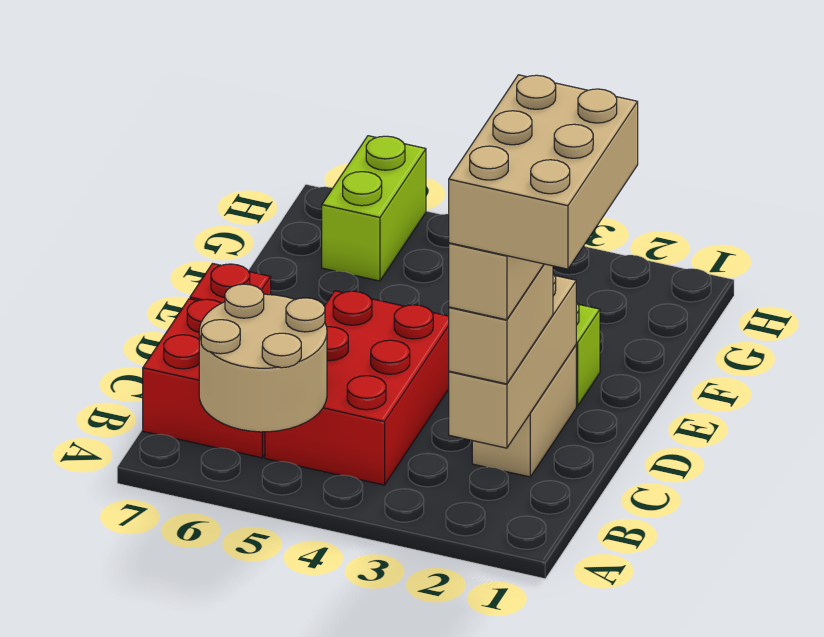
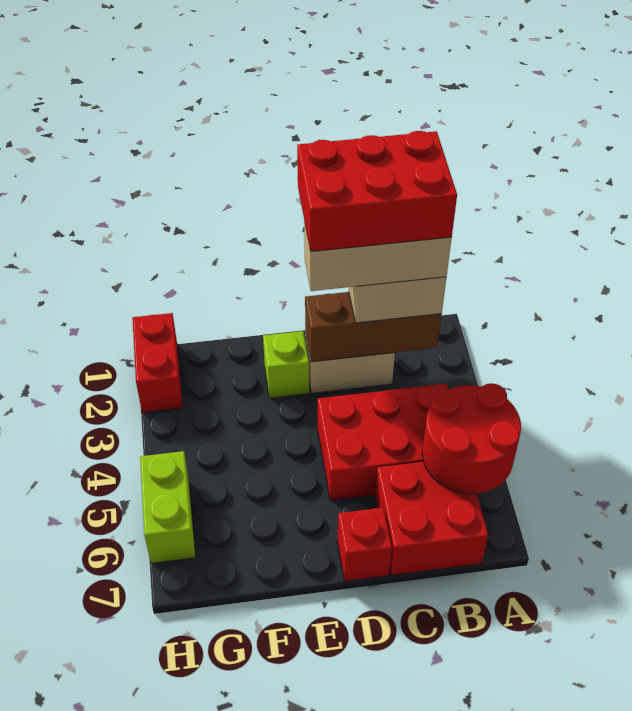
tan 2x2 round brick [199,284,327,432] -> red 2x2 round brick [422,383,521,494]
tan 2x3 brick [449,75,638,269] -> red 2x3 brick [297,131,457,252]
tan 1x3 brick [449,274,576,448] -> brown 1x3 brick [305,292,442,362]
lime 1x2 brick [322,136,426,281] -> lime 1x2 brick turned to [140,451,196,563]
none -> red 1x2 brick [132,313,183,413]

